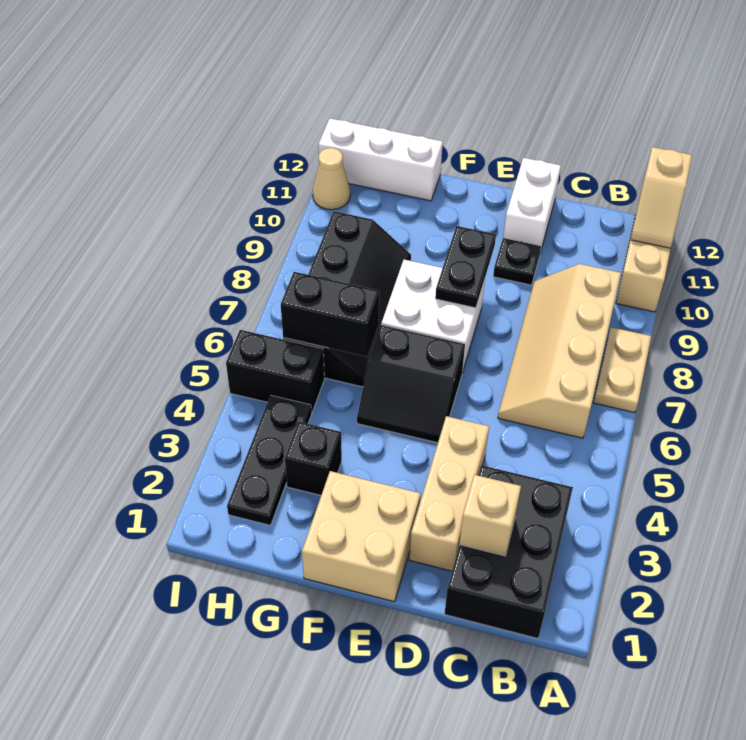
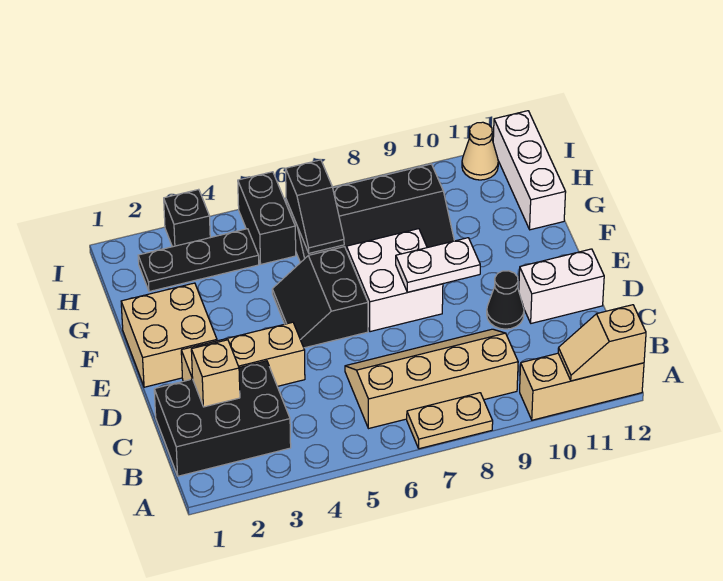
black 1x1 plate [493,238,541,285] -> black 1x1 cone [487,271,524,329]
black 1x2 plate [435,226,496,308] -> white 1x2 plate [396,238,480,292]
black 1x1 brick [285,422,342,495] -> black 1x1 brick moved to [164,189,210,247]
black 1x2 brick [281,272,379,357] -> black 1x2 slope [286,160,344,253]

